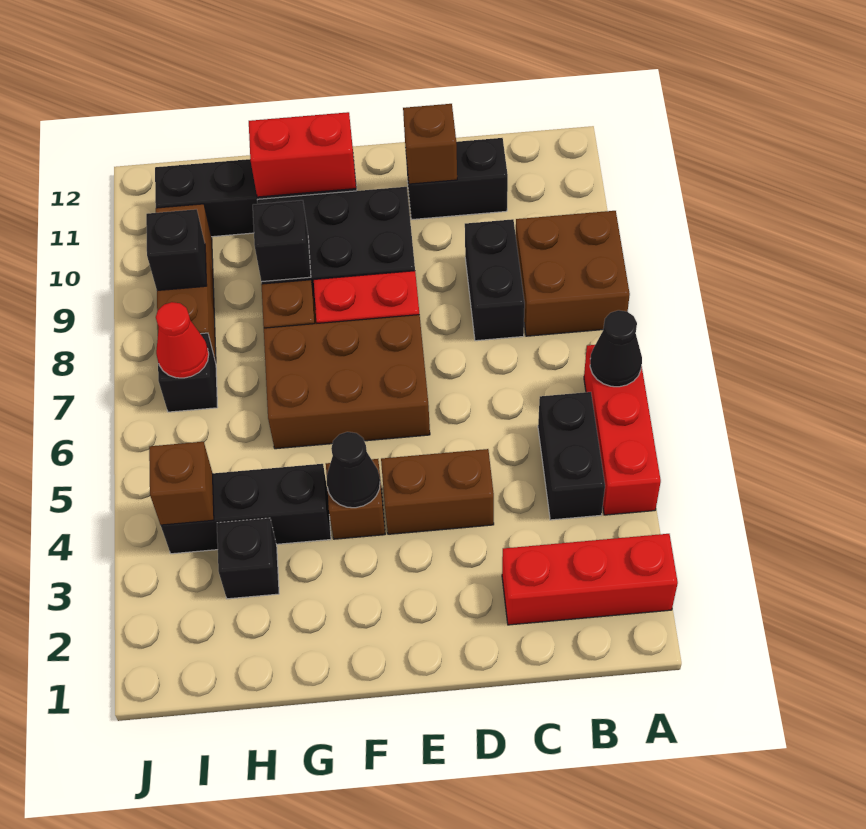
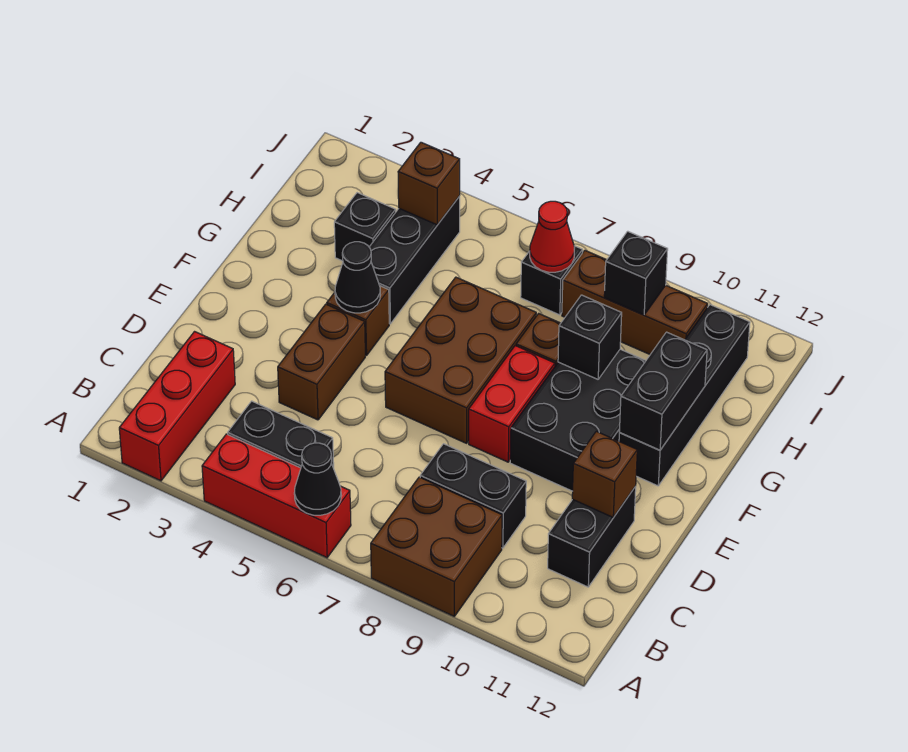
red 1x2 brick [249,112,356,197] -> black 1x2 brick [619,332,707,450]

